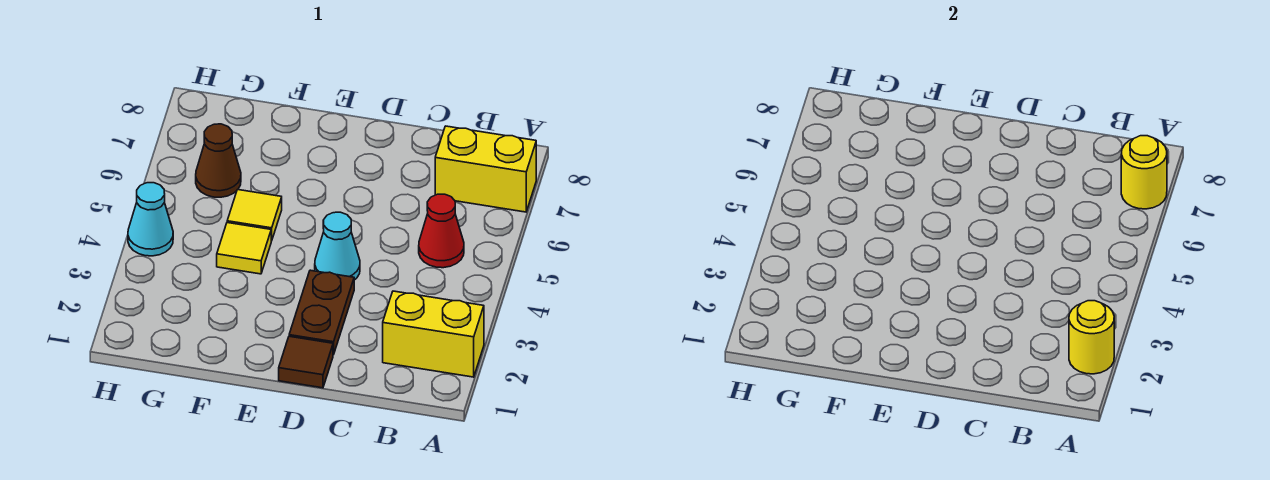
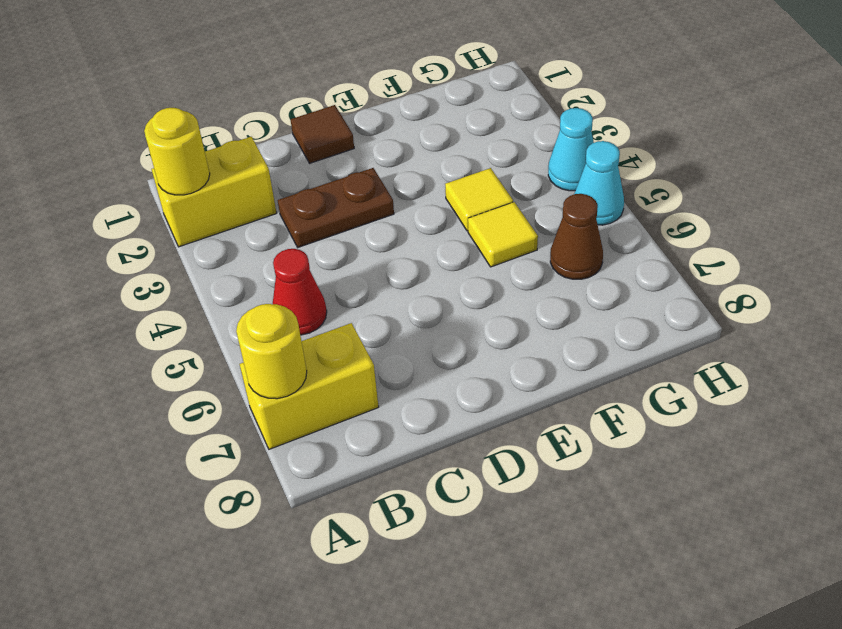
brown 1x2 plate [289,270,354,355] -> brown 1x2 plate turned to [278,168,394,247]
cyan 1x1 cone [315,212,360,280] -> cyan 1x1 cone moved to [574,141,624,225]

